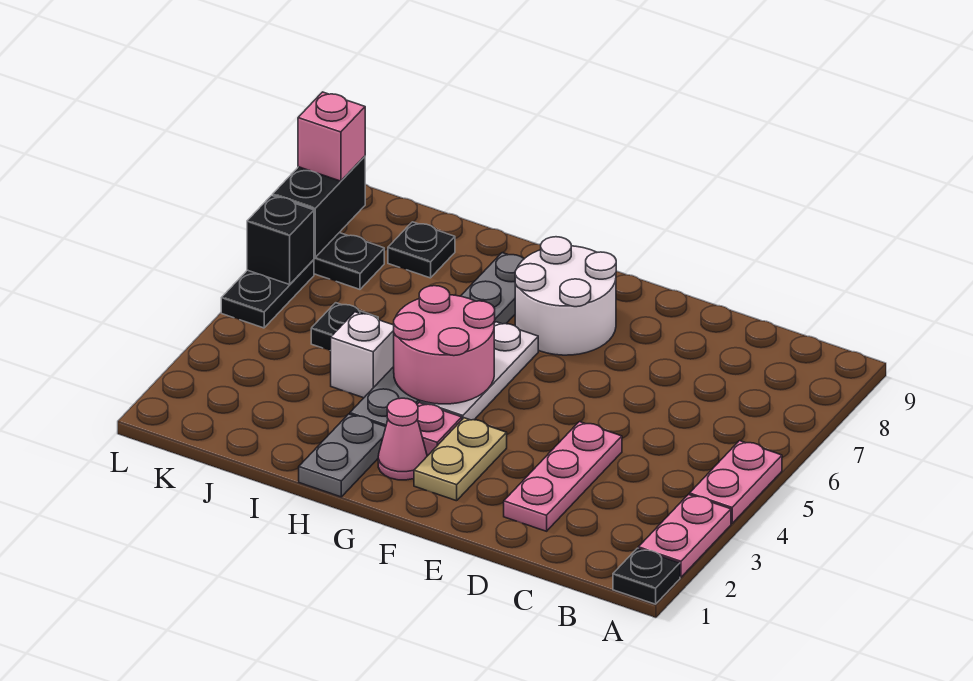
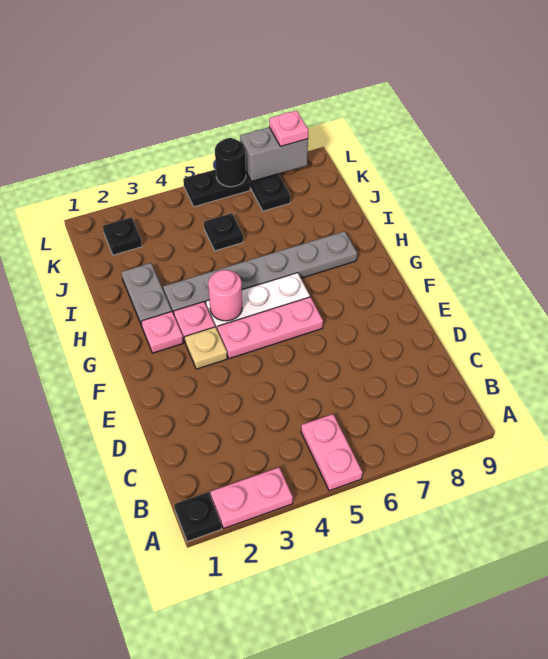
pink 1x2 plate [689,441,782,523] -> pink 1x2 plate turned to [301,414,363,491]
pink 1x3 plate [504,422,622,531] -> pink 1x3 plate moved to [217,297,323,359]
tan 1x2 plate [414,418,507,501] -> tan 1x1 plate [185,327,227,369]
white 2x2 round brick [515,237,616,355] -> none
pink 1x1 cone [378,398,427,480] -> pink 1x1 plate [141,312,183,353]
pink 2x2 round brick [394,286,495,404] -> pink 1x1 round brick [208,270,242,321]
grey 1x2 plate [299,414,386,497] -> grey 1x2 plate turned to [121,263,172,326]
white 1x1 brick [331,312,394,398] -> none
black 1x1 plate [388,222,455,278] -> black 1x1 plate moved to [103,217,142,255]
black 1x1 brick [247,196,314,284] -> black 1x1 round brick [215,138,246,187]
black 1x2 brick [273,156,365,258] -> grey 1x2 brick [240,127,308,182]
pink 1x1 brick [298,92,365,181] -> pink 1x1 plate [269,111,308,146]

